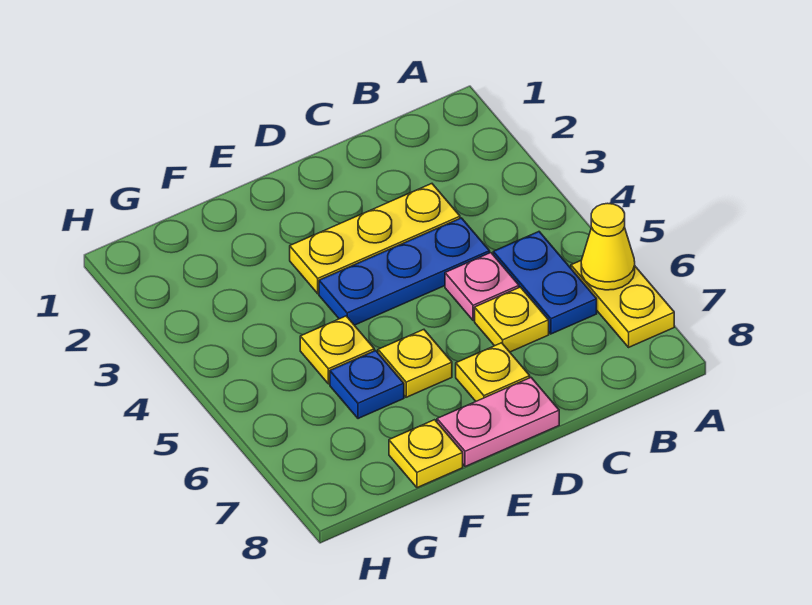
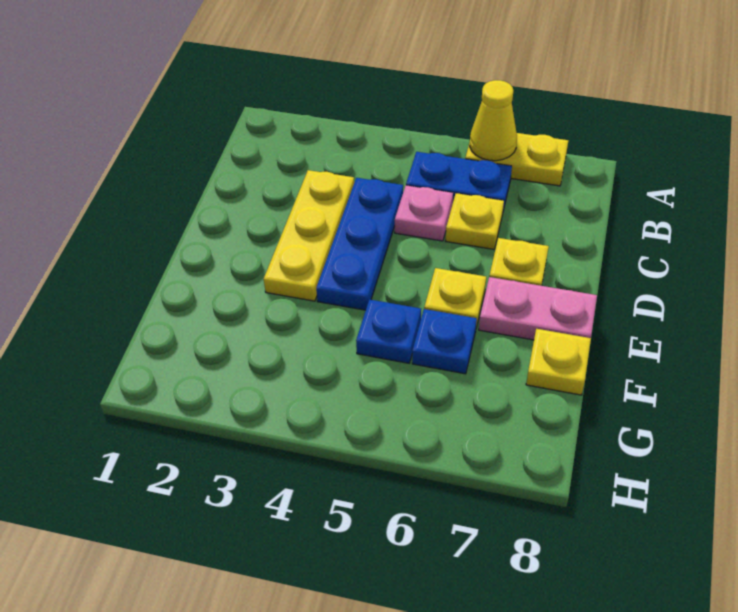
pink 1x2 plate [437,378,559,467] -> pink 1x2 plate turned to [479,277,597,340]
yellow 1x1 plate [300,316,374,384] -> blue 1x1 plate [356,299,421,363]

